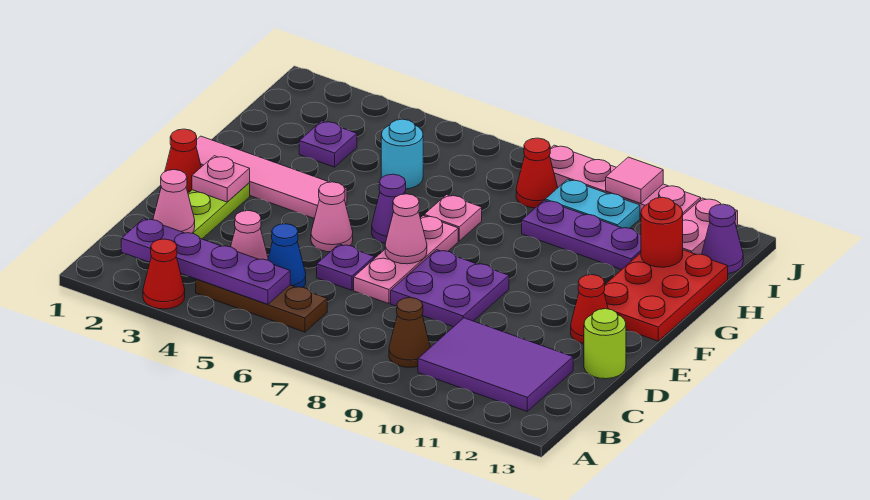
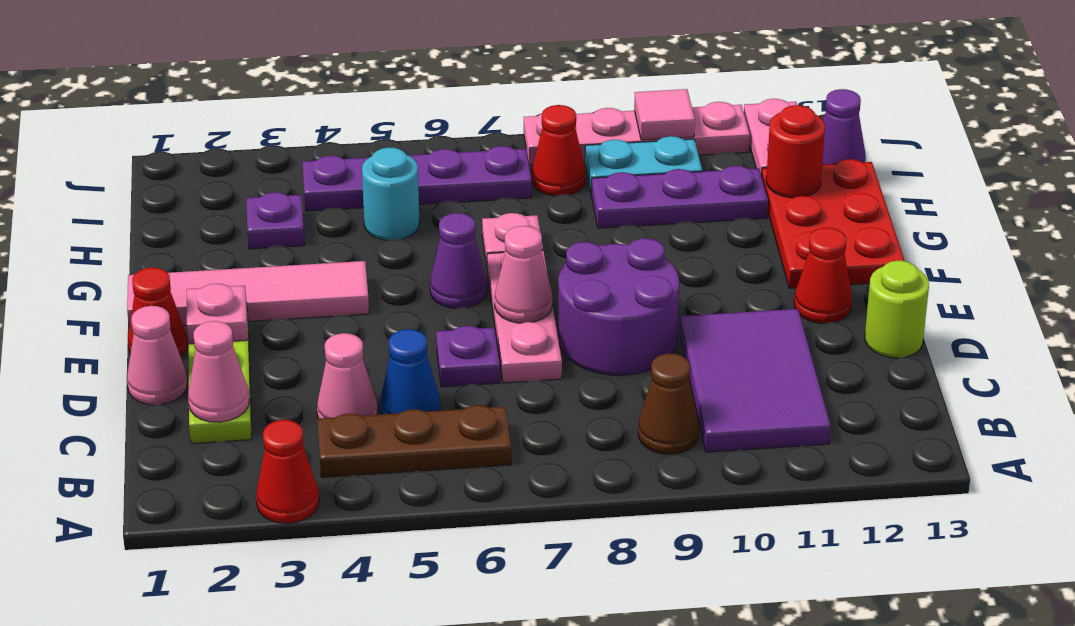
purple 1x4 plate [121,219,290,305] -> purple 1x4 plate moved to [303,146,532,211]
purple 2x3 tile [418,318,573,411] -> purple 2x3 tile turned to [680,309,831,452]
purple 2x2 plate [391,250,509,327] -> purple 2x2 round brick [558,238,679,375]
pink 1x1 cone [311,182,353,252] -> pink 1x1 cone moved to [127,306,188,405]

